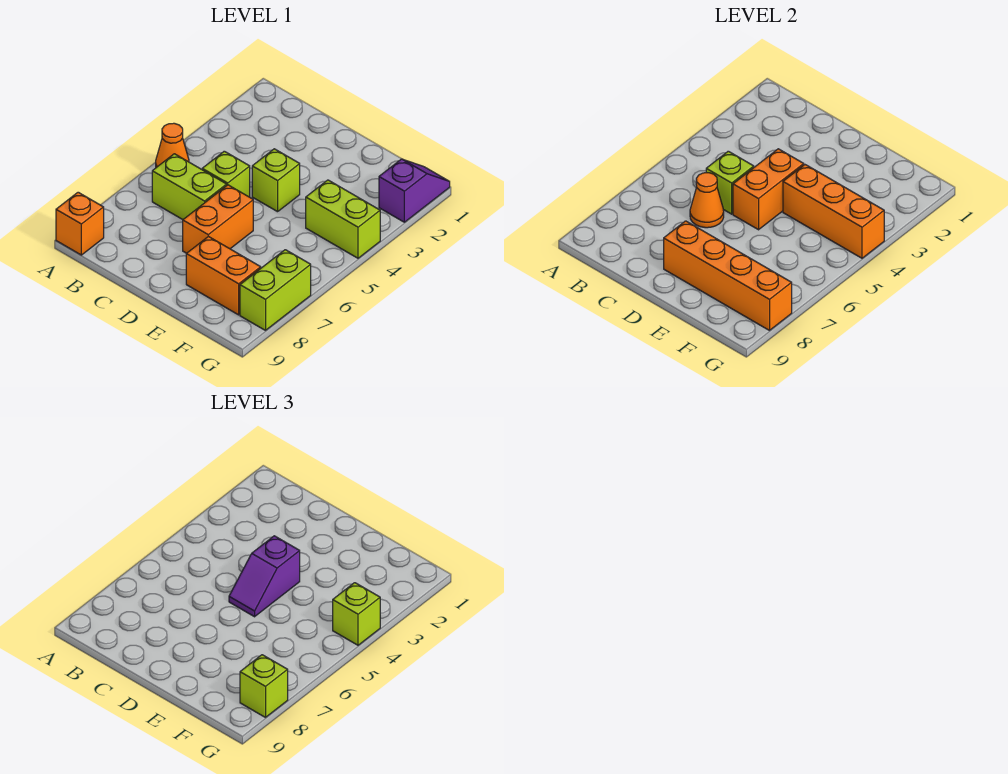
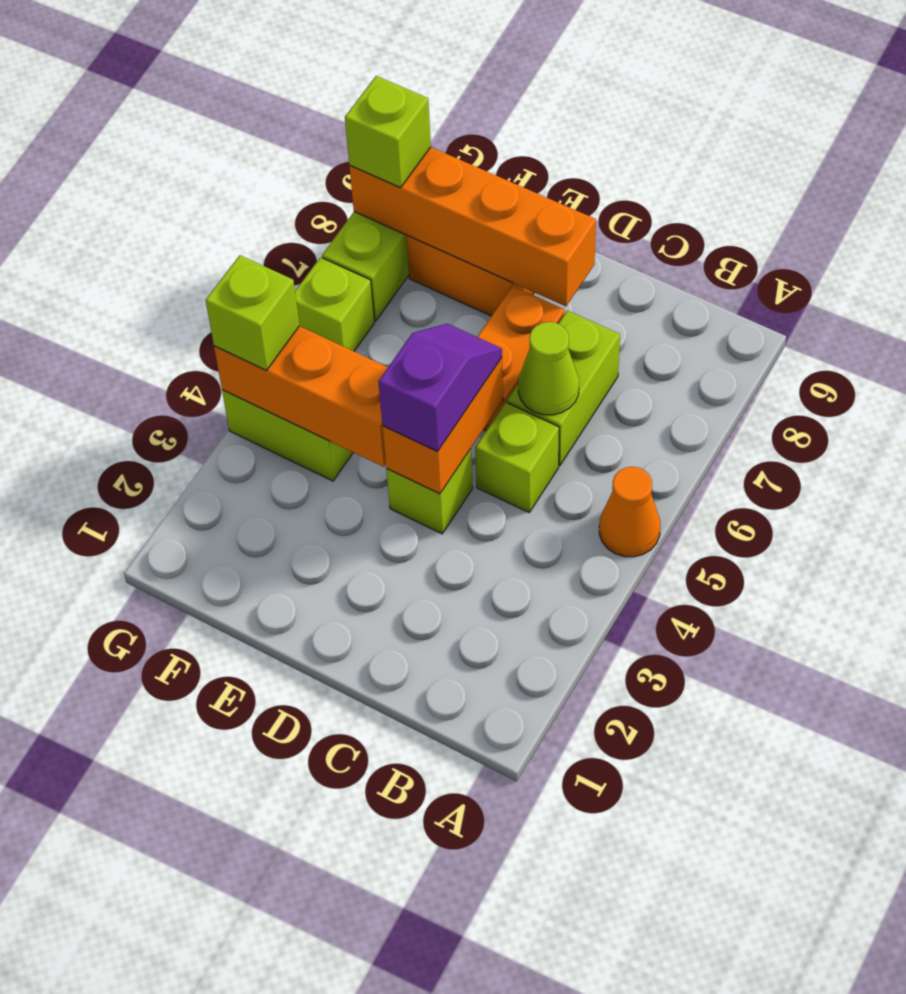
orange 1x1 brick [56,192,104,255] -> none
lime 1x2 brick [152,154,227,220] -> lime 1x2 brick turned to [507,311,620,465]
lime 1x1 brick [706,151,754,214] -> lime 1x1 brick moved to [295,257,375,351]
orange 1x1 cone [690,173,724,228] -> lime 1x1 cone [518,322,579,415]
purple 1x2 slope [379,159,450,222] -> none

